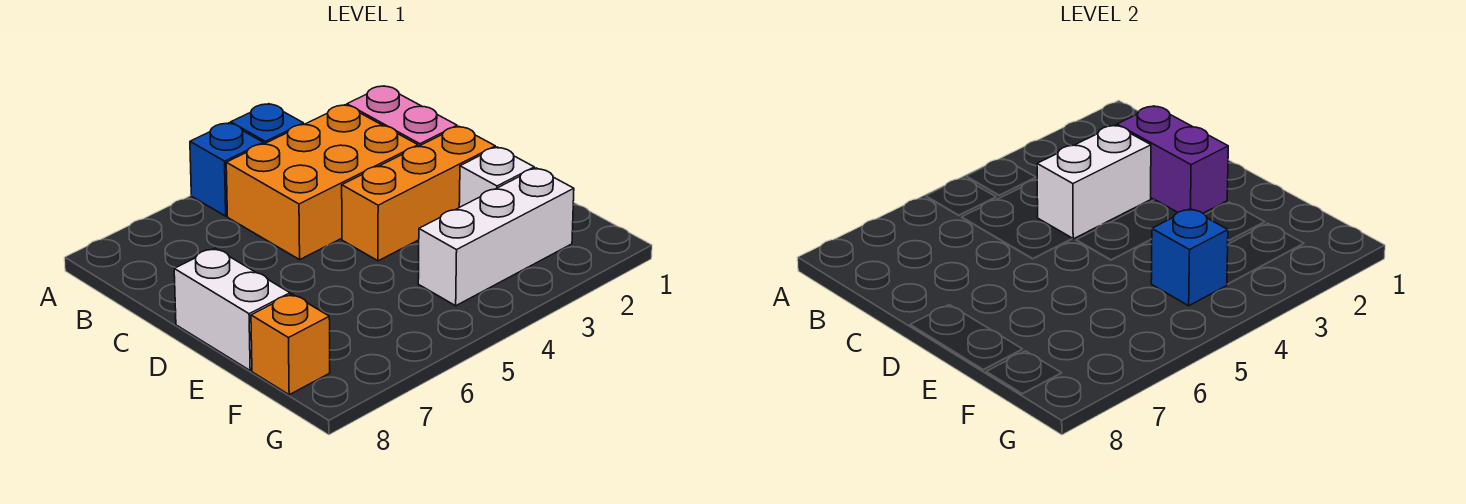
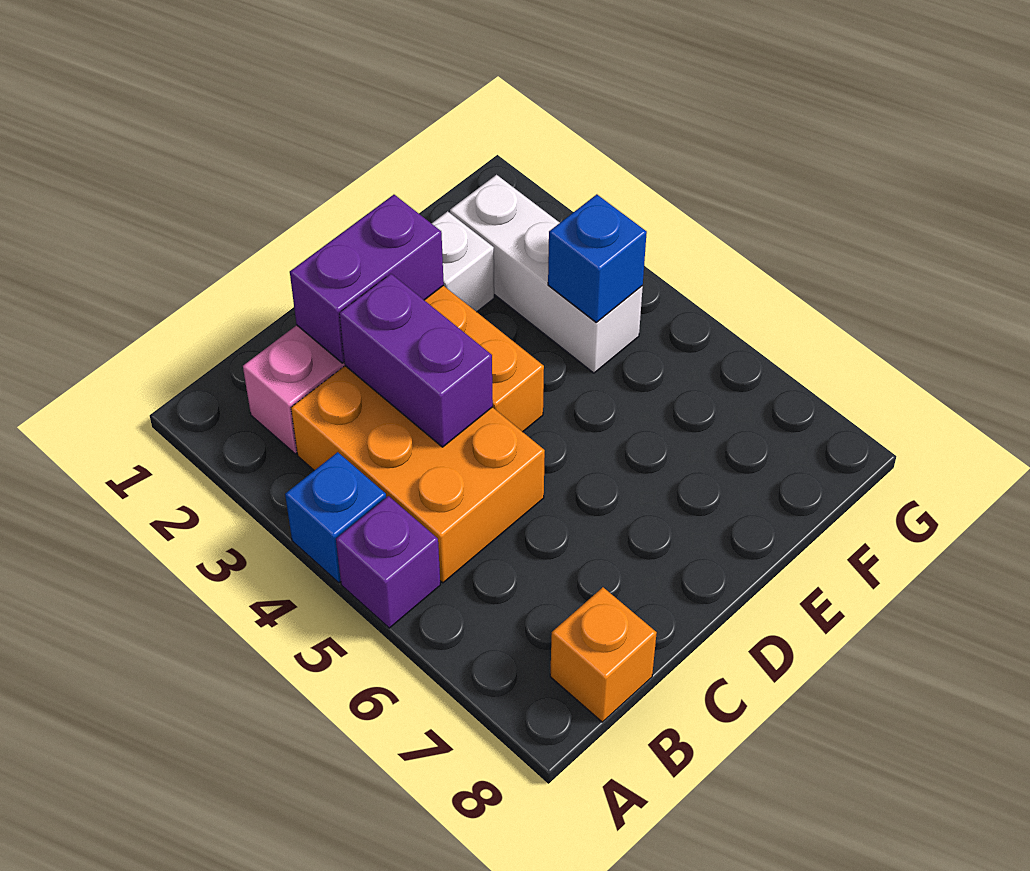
blue 1x1 brick [190,123,263,216] -> purple 1x1 brick [336,496,440,628]
white 1x2 brick [1037,125,1151,239] -> purple 1x2 brick [339,274,493,447]
white 1x2 brick [174,248,290,370] -> none
orange 1x1 brick [251,294,330,395] -> orange 1x1 brick moved to [550,587,657,722]

